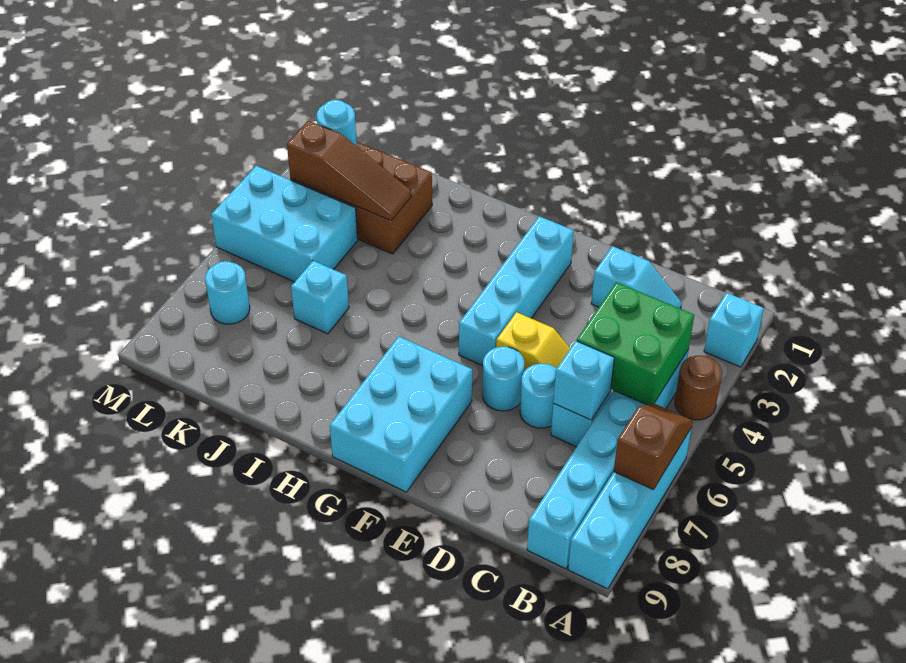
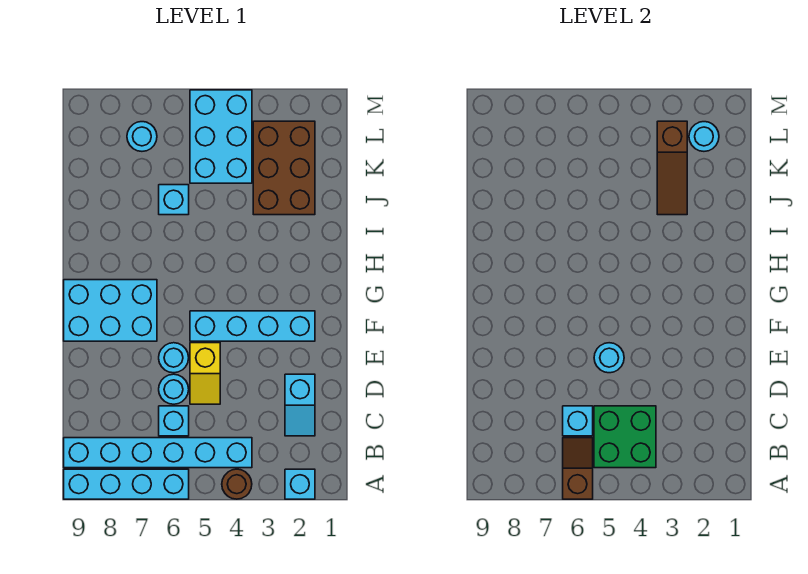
brown 1x2 slope [614,403,693,490] -> brown 1x2 slope turned to [563,438,593,499]
none -> cyan 1x1 round brick [594,343,624,373]

